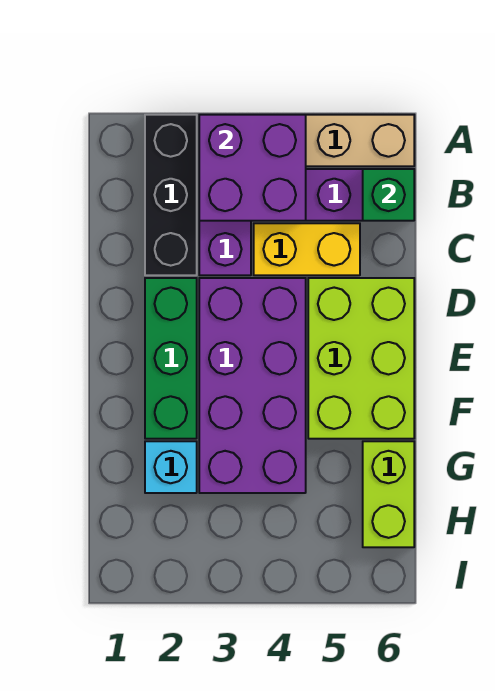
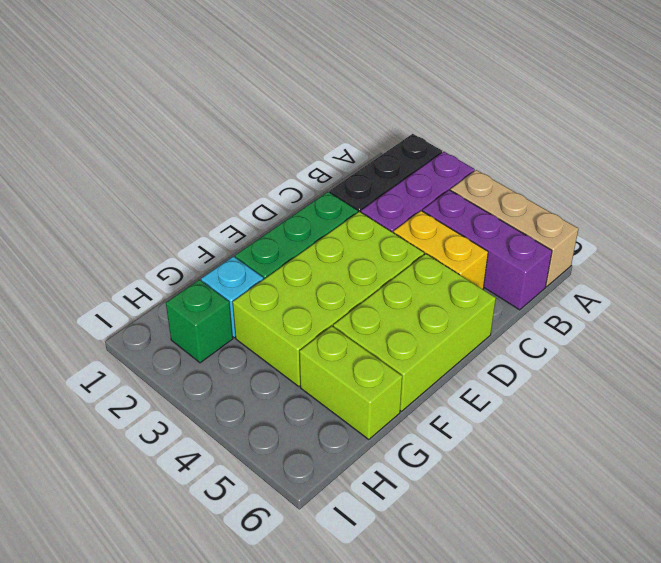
purple 2x2 brick [199,115,306,221] -> none
green 1x1 brick [363,169,414,221] -> green 1x1 brick moved to [166,280,233,363]
purple 2x4 brick [199,278,306,493] -> lime 2x4 brick [233,211,424,387]
lime 1x2 brick [363,441,414,547] -> lime 1x2 brick turned to [299,326,402,439]

